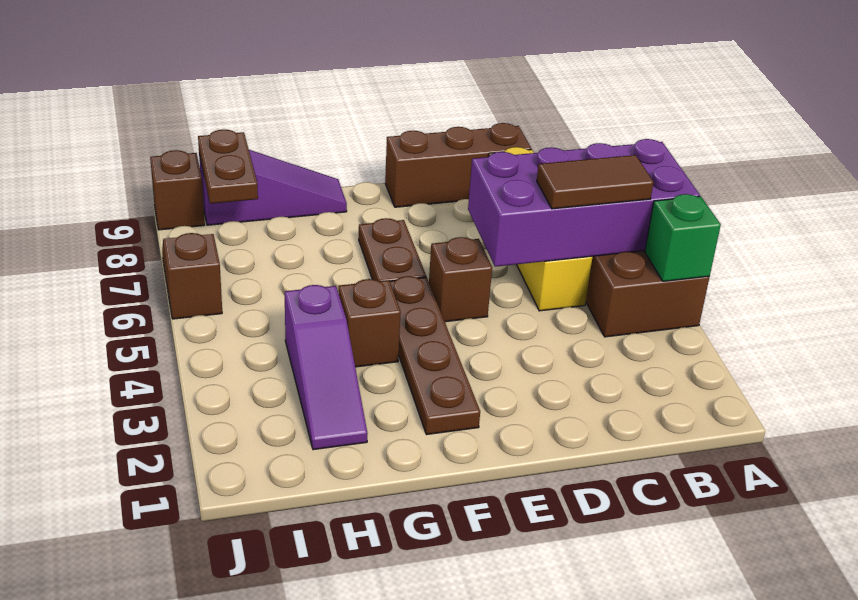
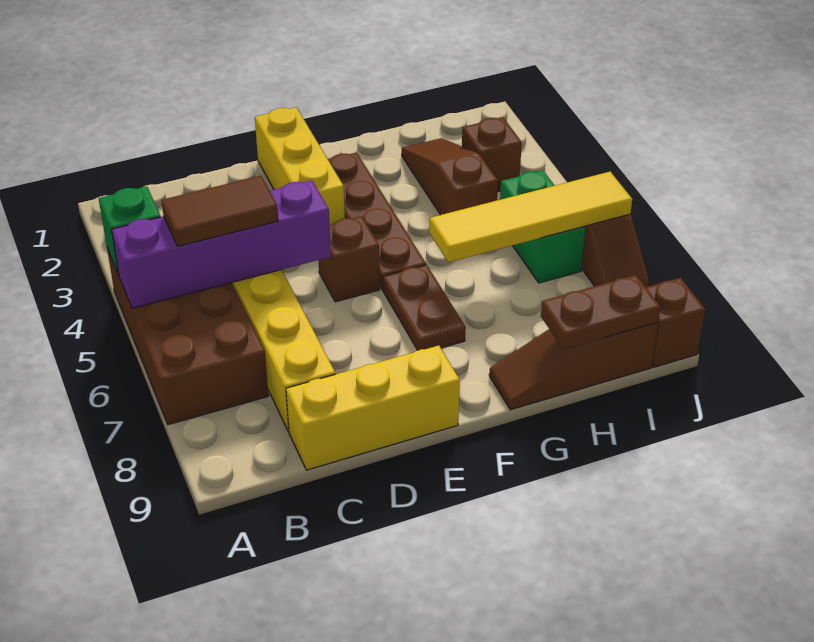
purple 2x4 brick [468,139,700,267] -> purple 1x4 brick [112,180,331,308]
brown 1x3 brick [385,123,531,207] -> yellow 1x3 brick [286,346,460,470]
none -> yellow 1x3 brick [255,107,345,224]
brown 1x1 brick [339,279,401,367] -> brown 1x1 brick moved to [462,117,522,192]
none -> yellow 1x4 tile [429,172,632,262]
purple 1x3 slope [199,150,347,225] -> brown 1x3 slope [489,322,658,410]
purple 1x3 slope [285,285,368,450] -> brown 1x3 slope [402,138,498,215]
none -> green 1x2 brick [500,170,585,283]
brown 1x2 plate [198,129,258,204] -> brown 1x2 plate turned to [541,275,660,349]

